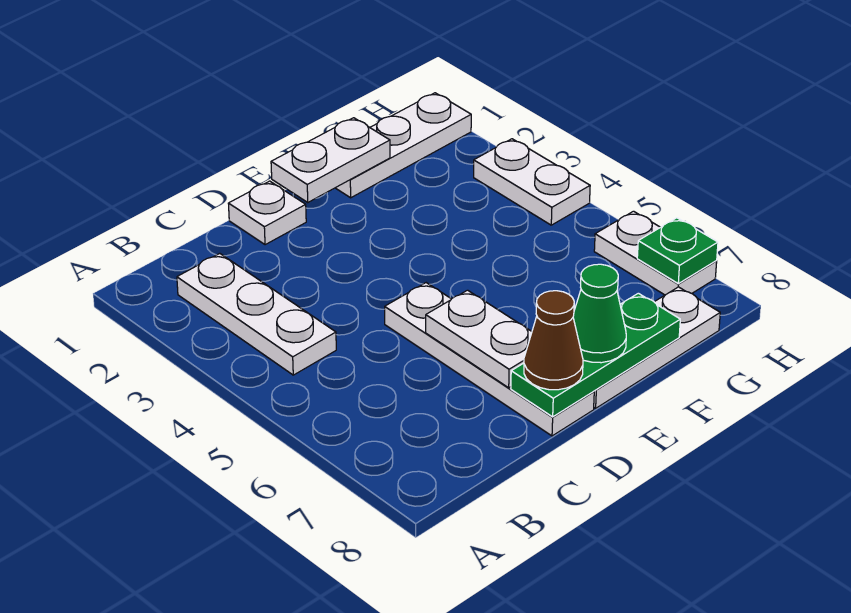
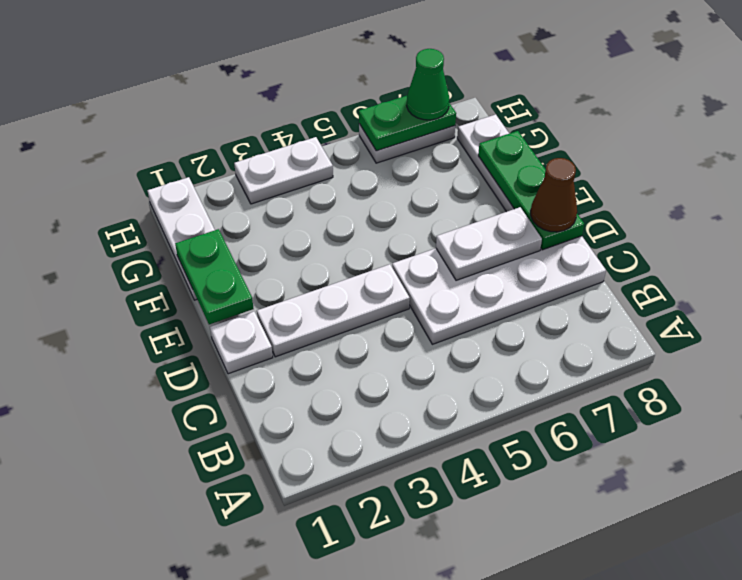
white 1x3 plate [177,254,336,375] -> white 1x3 plate moved to [257,264,410,357]
white 1x4 plate [385,283,594,436] -> white 2x4 plate [392,236,606,344]
white 1x2 plate [271,118,390,202] -> green 1x2 plate [175,229,254,324]
green 1x1 cone [573,264,626,363] -> green 1x1 cone moved to [407,49,449,120]
green 1x1 plate [637,218,718,284] -> green 1x2 plate [359,96,456,151]

